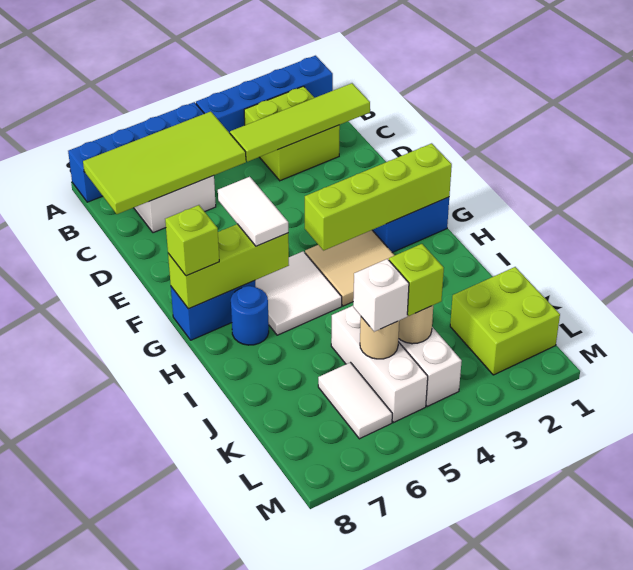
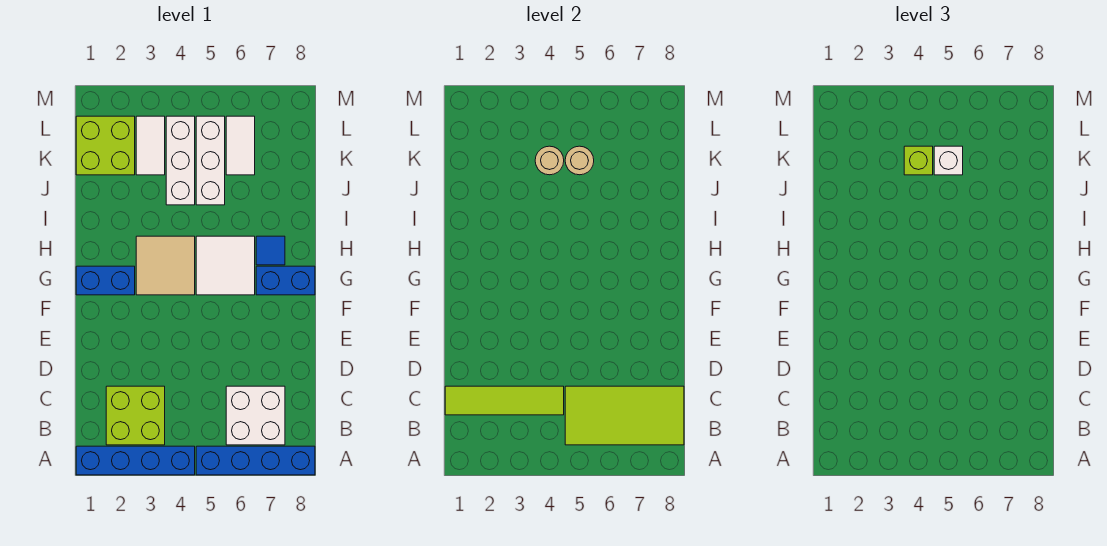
white 1x2 tile [218,177,288,246] -> white 1x2 tile moved to [136,116,165,175]
lime 1x4 brick [305,143,452,251] -> none
lime 1x3 brick [168,224,289,309] -> none
lime 1x1 brick [165,205,219,276] -> none
blue 1x1 round brick [231,286,269,345] -> blue 1x1 tile [256,236,285,265]

